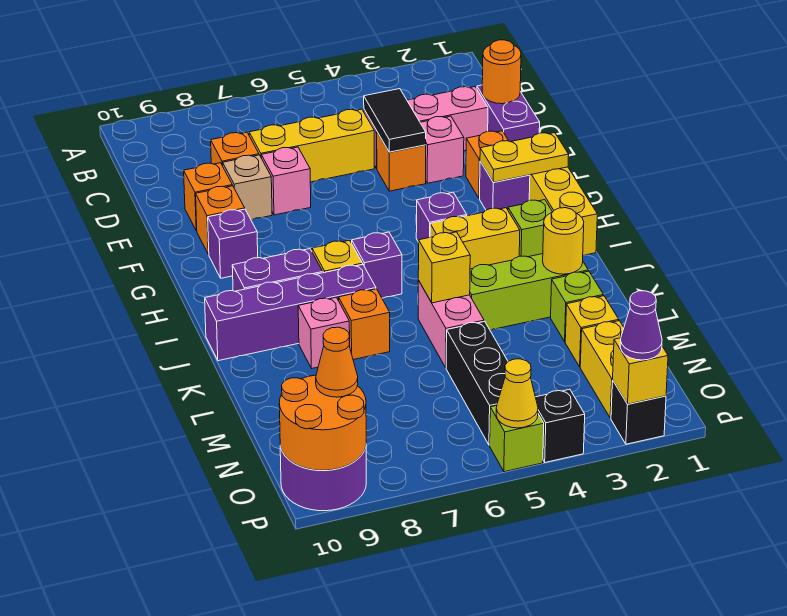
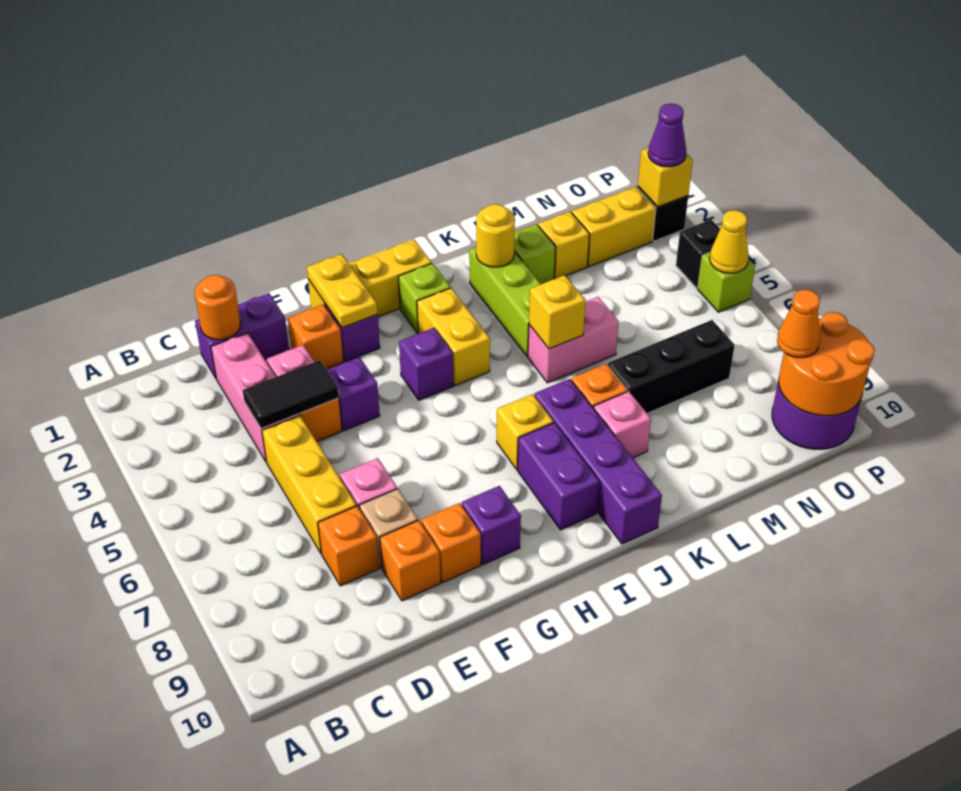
purple 1x1 brick [352,232,402,298] -> purple 1x1 brick moved to [327,357,380,431]
black 1x3 brick [446,321,508,445] -> black 1x3 brick moved to [608,320,735,413]

